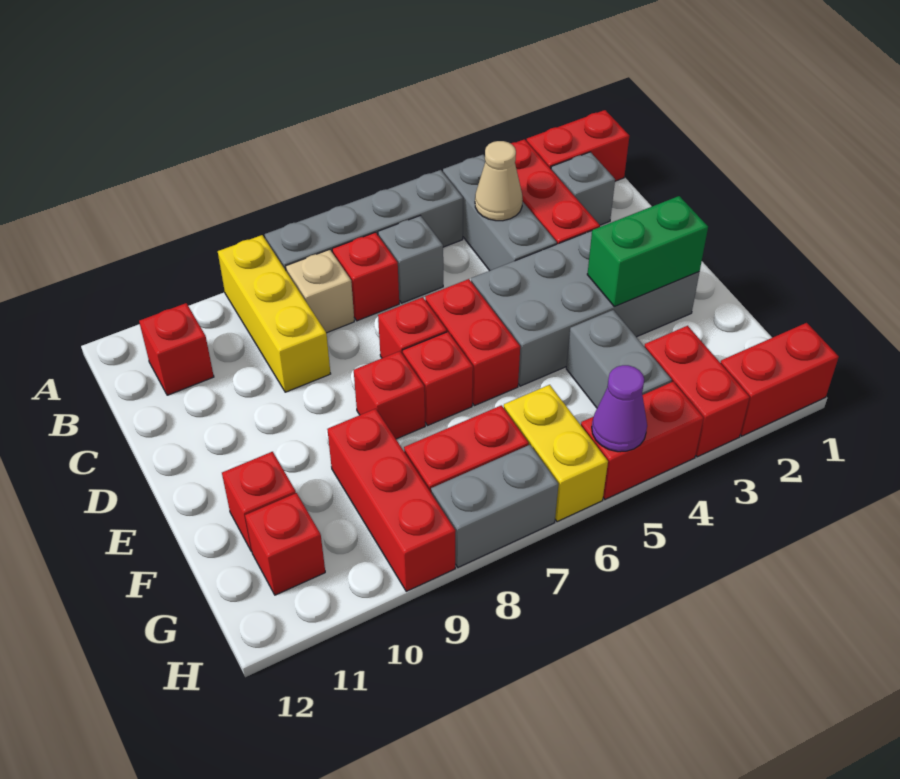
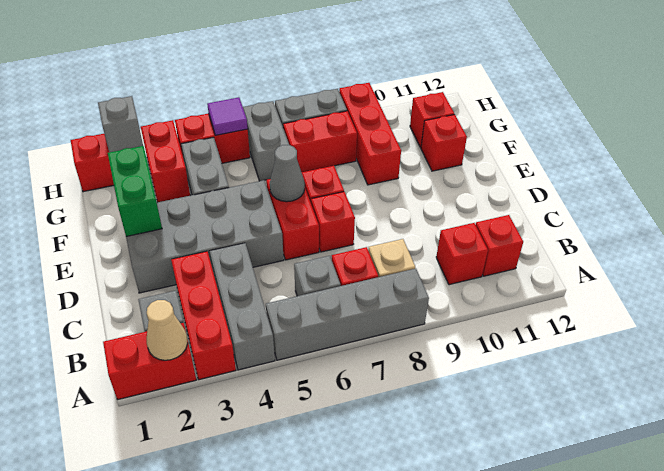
yellow 1x3 brick [218,235,331,392] -> none
tan 1x1 cone [475,141,523,221] -> tan 1x1 cone moved to [147,300,188,360]
green 1x2 brick [587,196,708,306] -> green 1x2 brick turned to [108,146,162,236]
none -> grey 1x1 cone [270,145,305,202]
red 1x1 brick [354,351,425,439] -> red 1x1 brick moved to [436,223,488,285]
yellow 1x2 brick [504,385,608,522] -> grey 1x2 brick [243,101,289,181]
none -> grey 1x1 brick [98,96,143,152]
purple 1x1 cone [592,365,647,452] -> purple 1x1 tile [207,97,248,135]

